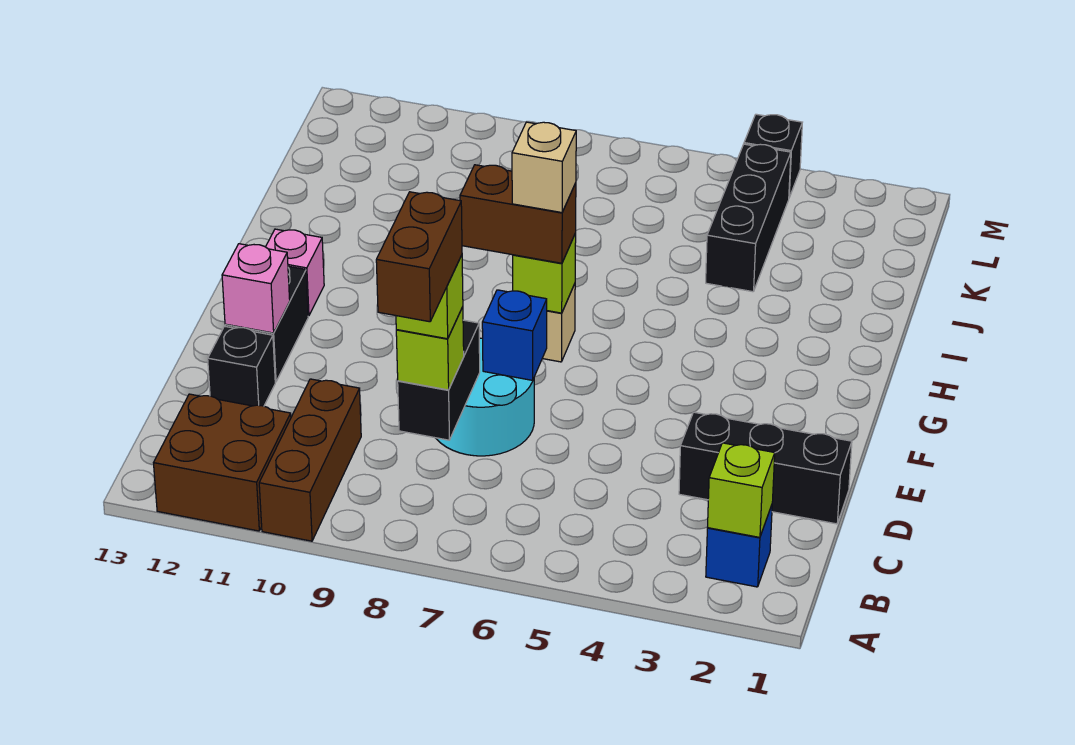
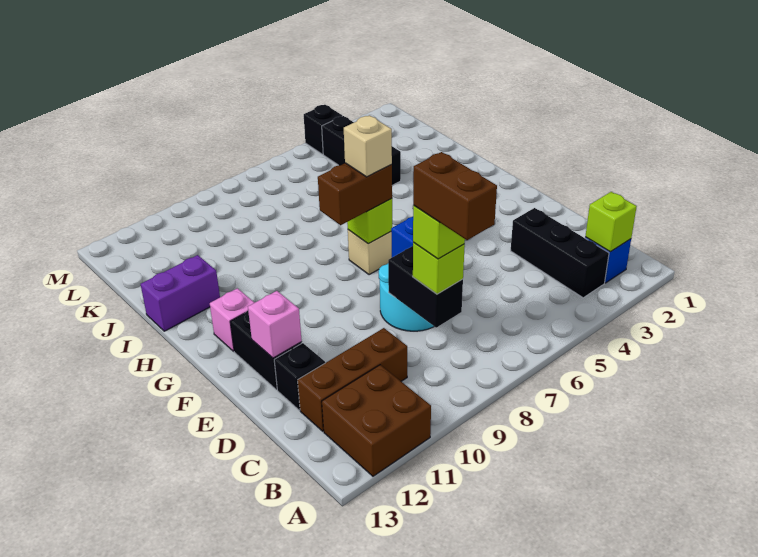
brown 1x3 brick [259,379,361,541] -> brown 1x3 brick turned to [298,328,407,431]
black 1x3 brick [679,412,852,524] -> black 1x3 brick turned to [511,208,609,298]
none -> purple 1x2 brick [141,255,220,331]

